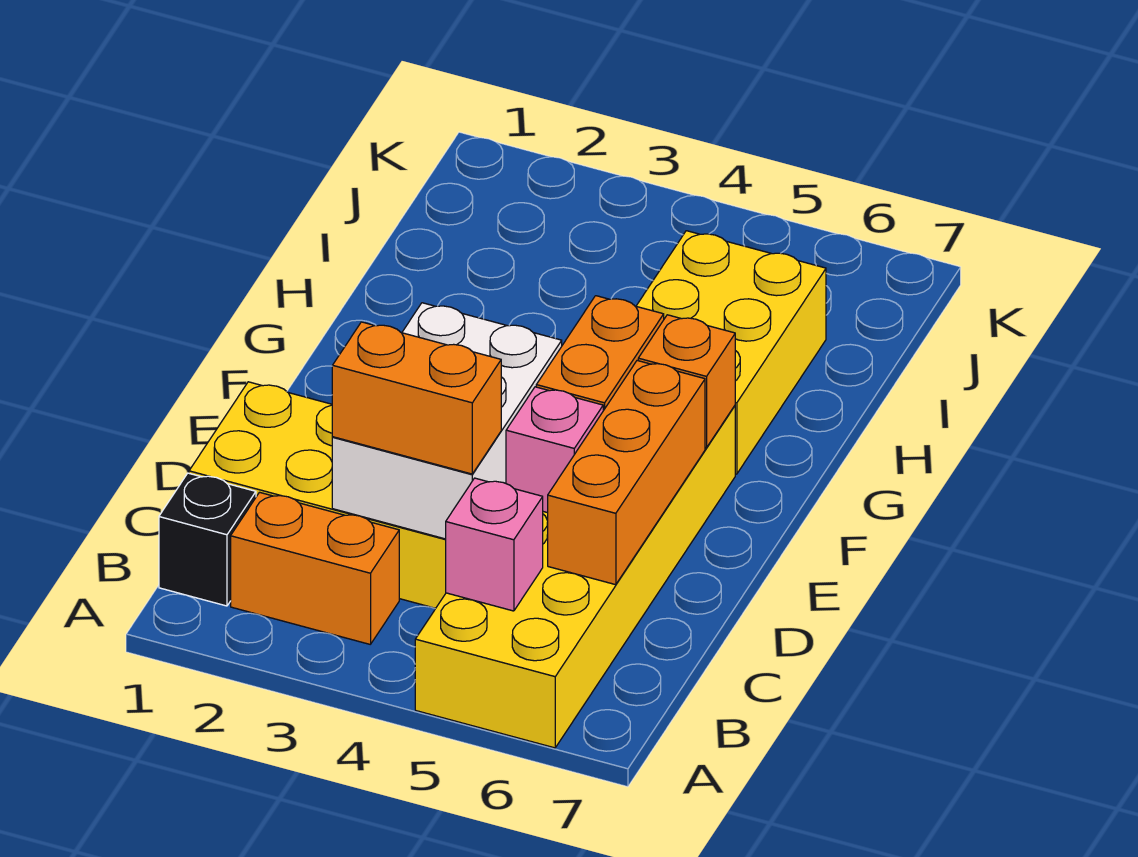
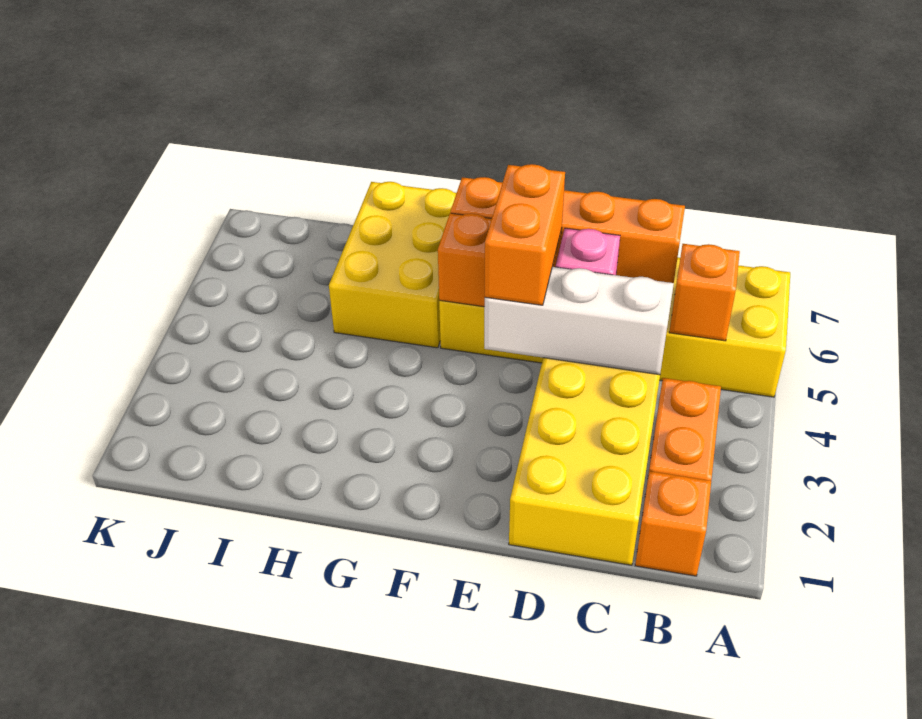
black 1x1 brick [159,473,256,606] -> orange 1x1 brick [635,471,711,576]
pink 1x1 brick [446,478,543,611] -> orange 1x1 brick [669,244,740,341]
white 2x3 brick [332,303,562,539] -> white 1x3 brick [484,267,674,375]
orange 1x2 brick [332,322,501,474] -> orange 1x2 brick moved to [485,164,565,305]
yellow 2x3 brick [636,231,826,474] -> yellow 2x3 brick turned to [329,182,456,348]

